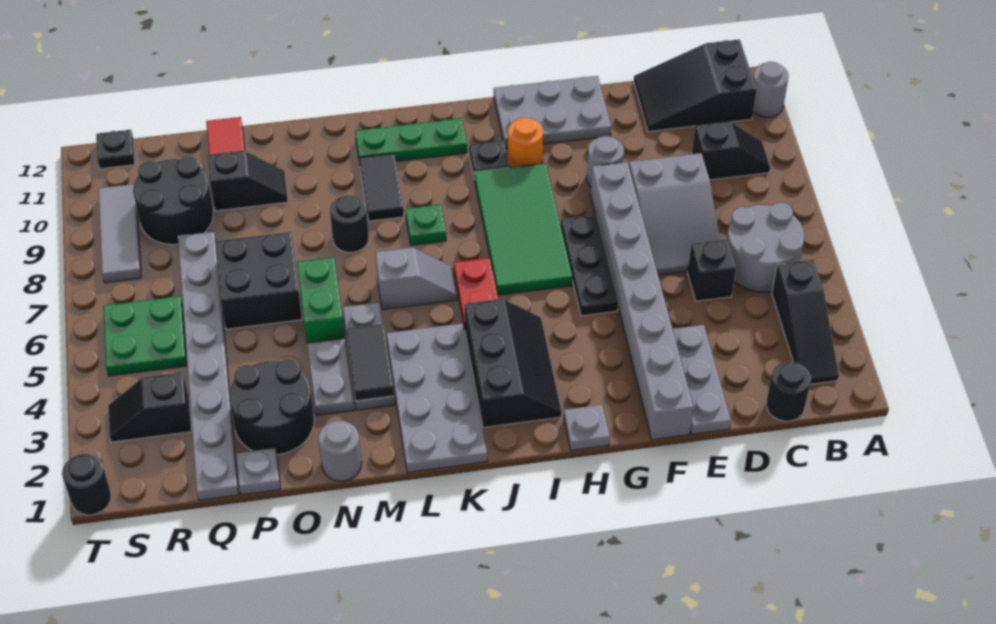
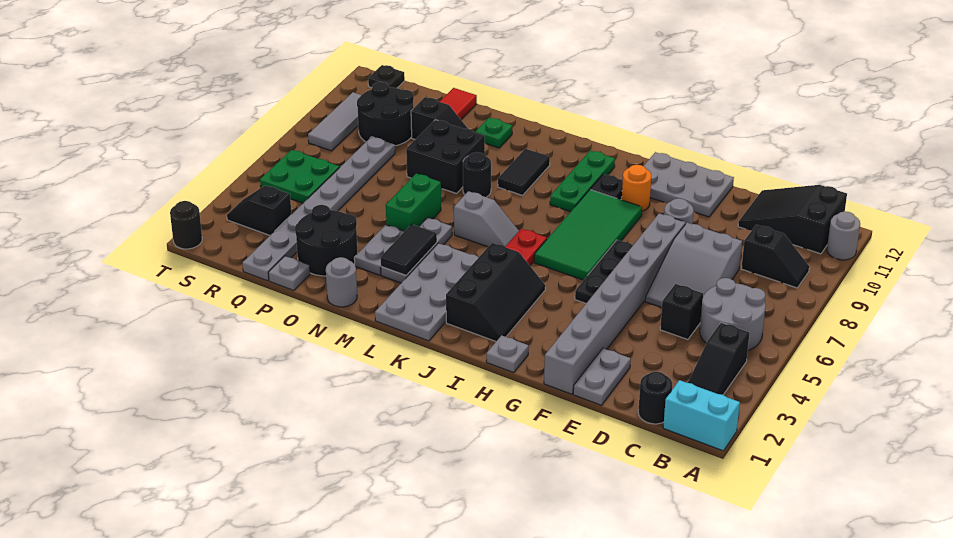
none -> cyan 1x2 brick [663,380,740,451]
grey 1x3 plate [673,325,731,434] -> grey 1x2 plate [573,348,631,405]
green 1x3 plate [355,118,467,163] -> green 1x3 plate turned to [550,150,615,212]
green 1x1 plate [405,204,446,245] -> green 1x1 plate moved to [475,118,512,148]
black 2x2 brick [215,232,302,329] -> black 2x2 brick moved to [406,120,485,194]

